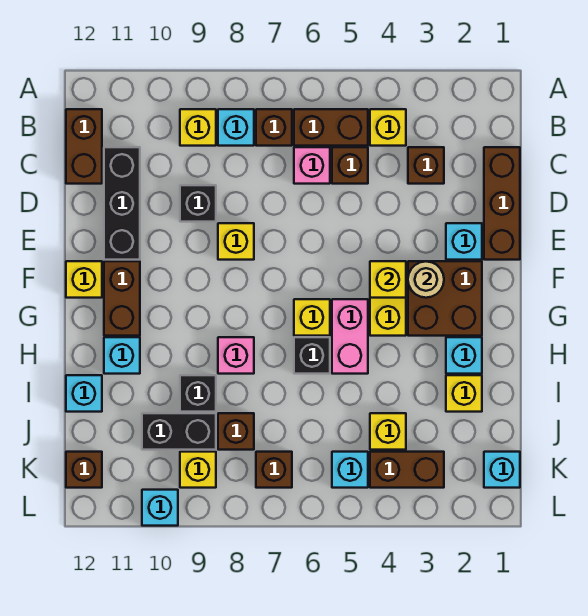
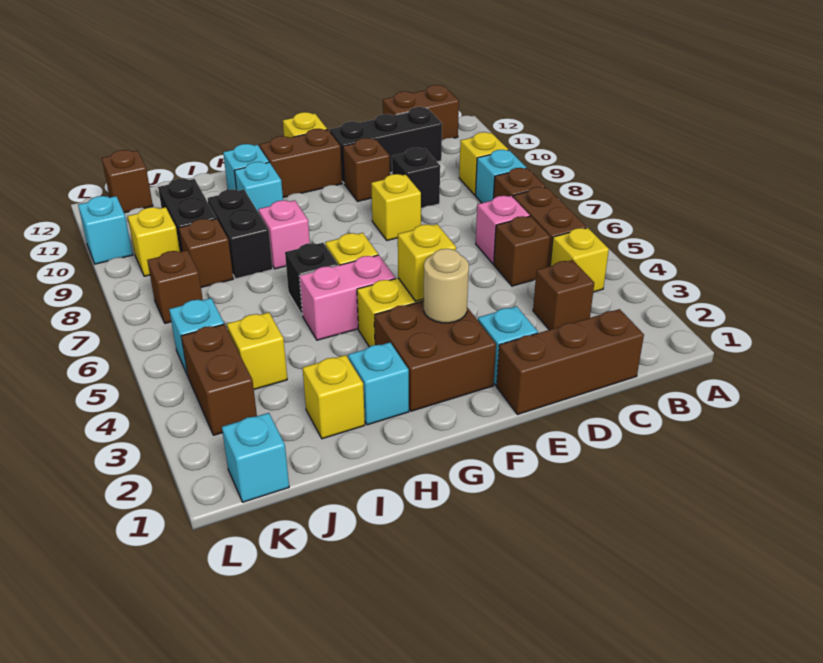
none -> brown 1x1 brick [343,138,390,202]
black 1x1 brick [180,375,216,412] -> black 1x2 brick [208,189,273,279]
cyan 1x1 brick [66,375,102,412] -> cyan 1x1 brick moved to [234,162,283,213]

